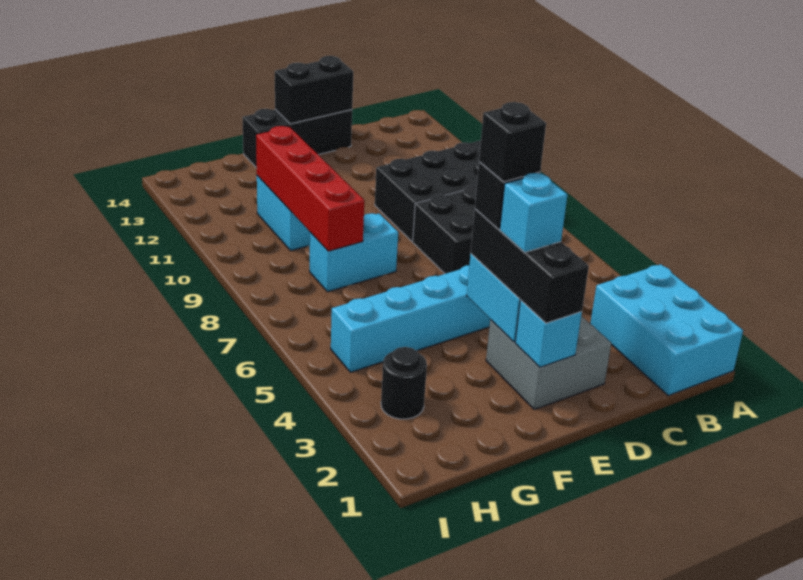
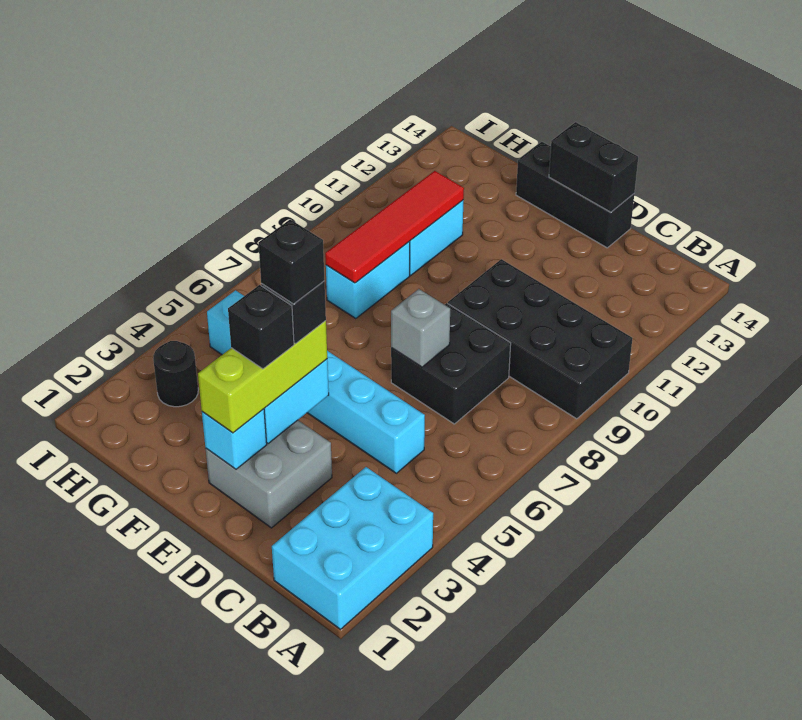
none -> grey 1x1 brick [391,289,450,367]
black 1x3 brick [471,209,589,323] -> lime 1x3 brick [198,321,327,433]
cyan 1x1 brick [500,173,567,253] -> black 1x1 brick [228,285,294,369]
cyan 1x2 brick [310,213,398,292] -> cyan 1x2 brick turned to [326,242,410,318]
red 1x4 brick [256,126,364,251] -> red 1x4 tile [325,171,464,283]

